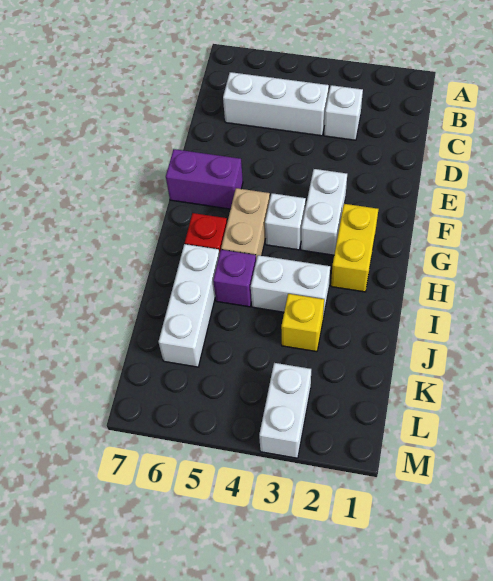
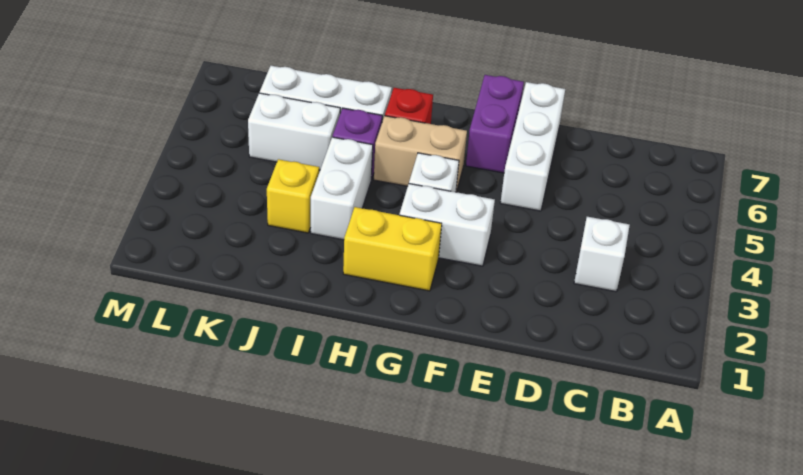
white 1x3 brick [223,72,329,136] -> white 1x3 brick moved to [500,82,565,211]
white 1x2 brick [259,363,311,458] -> white 1x2 brick moved to [248,93,340,170]

